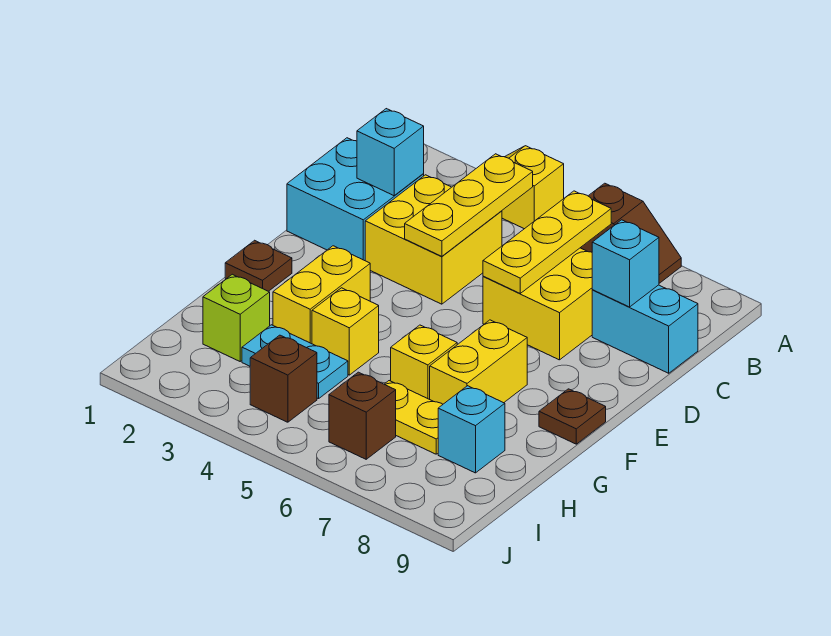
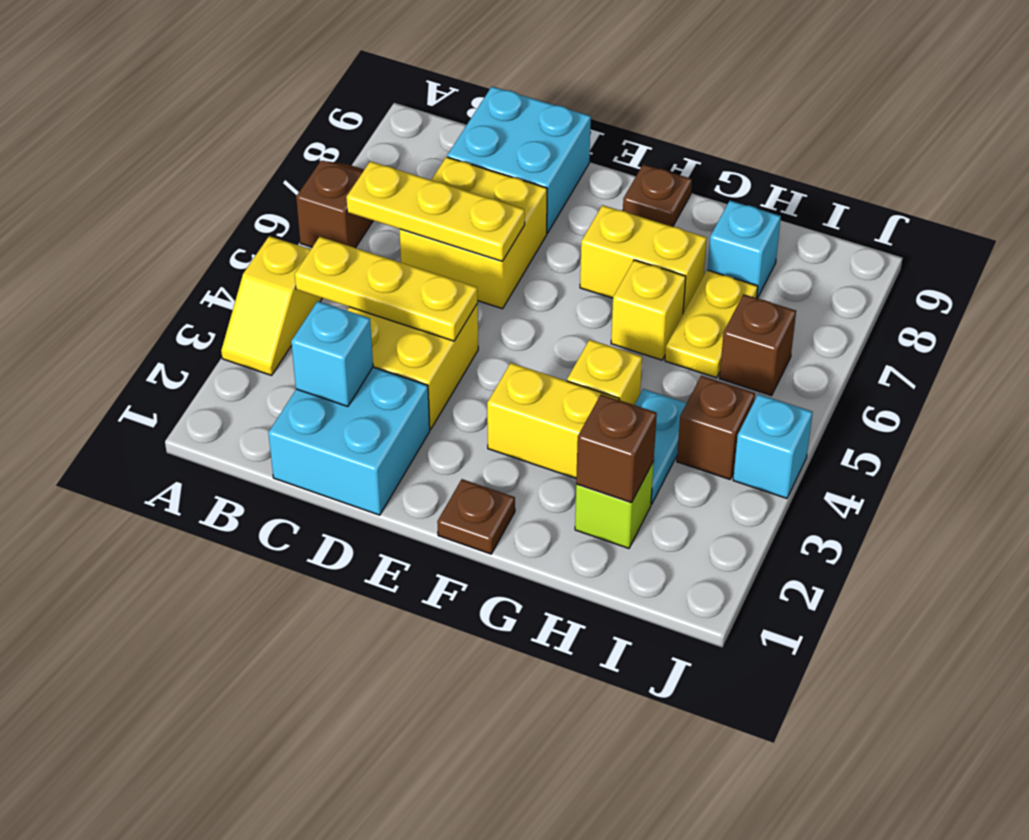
cyan 1x2 brick [592,285,698,373] -> cyan 2x2 brick [447,86,591,233]
cyan 1x1 brick [592,220,659,307] -> cyan 1x1 brick moved to [733,394,813,498]
none -> brown 1x1 brick [576,394,657,503]

